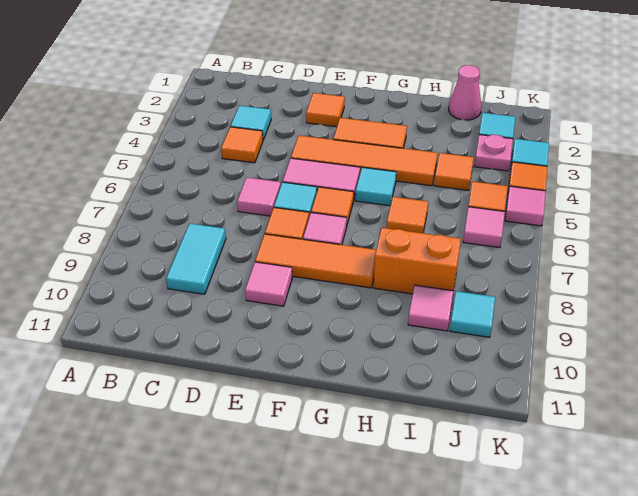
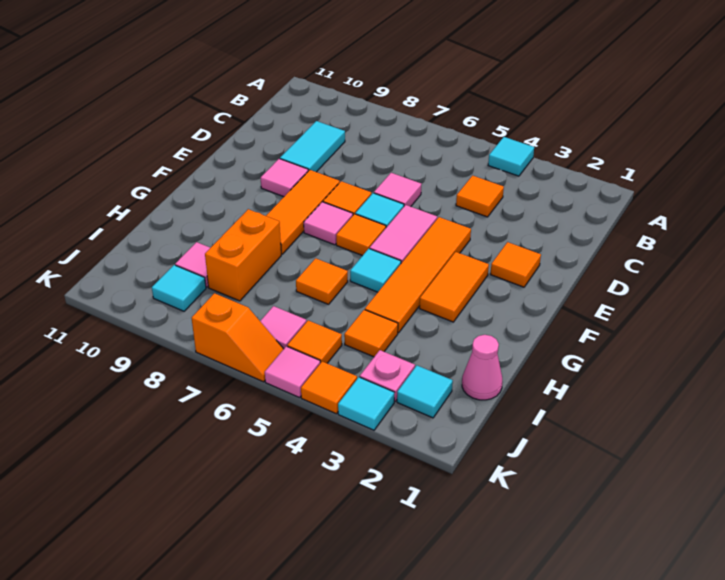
cyan 1x1 tile [231,106,271,140] -> cyan 1x1 tile moved to [488,137,534,176]
cyan 1x2 tile [166,223,226,294] -> cyan 1x2 tile turned to [280,121,345,172]
none -> orange 1x2 slope [192,293,283,382]

